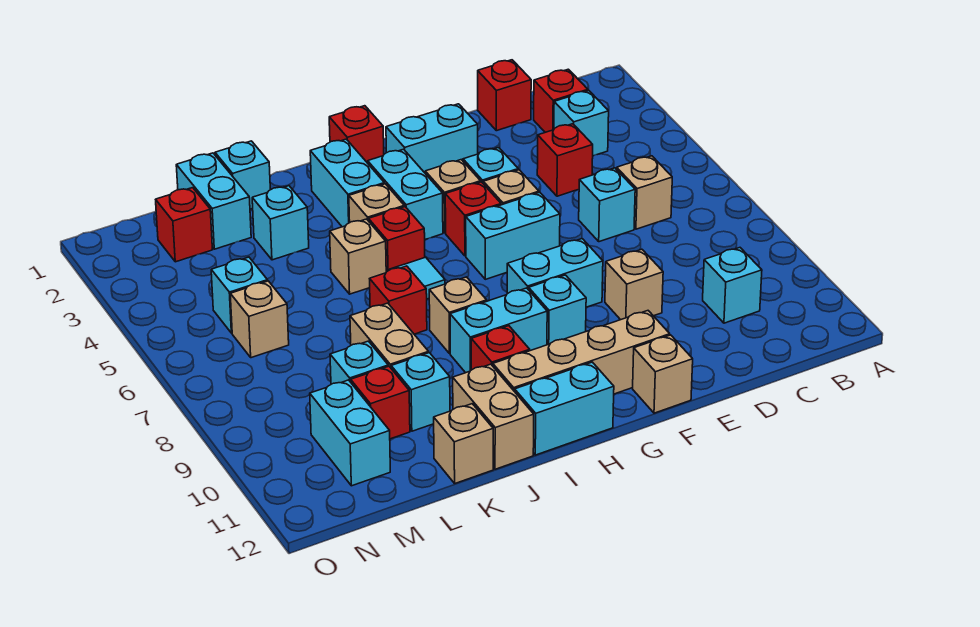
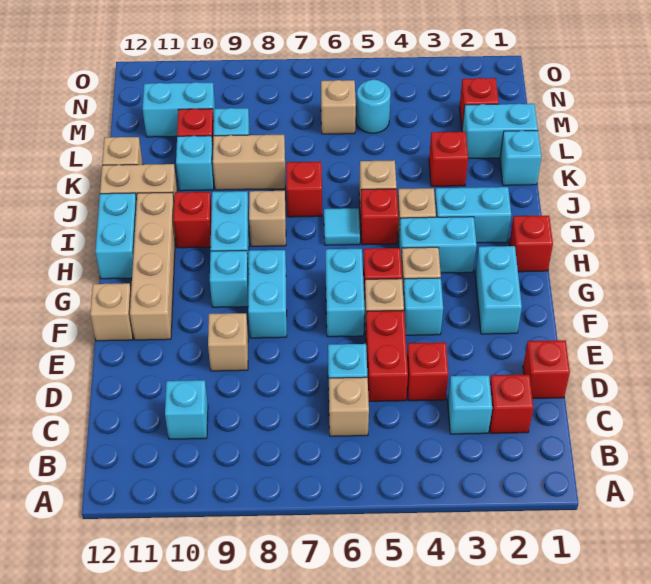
none -> red 1x2 brick [366,310,408,401]
cyan 1x1 brick [252,186,309,260] -> red 1x1 brick [429,132,468,186]
cyan 1x1 brick [211,257,268,333] -> cyan 1x1 round brick [356,79,391,133]

